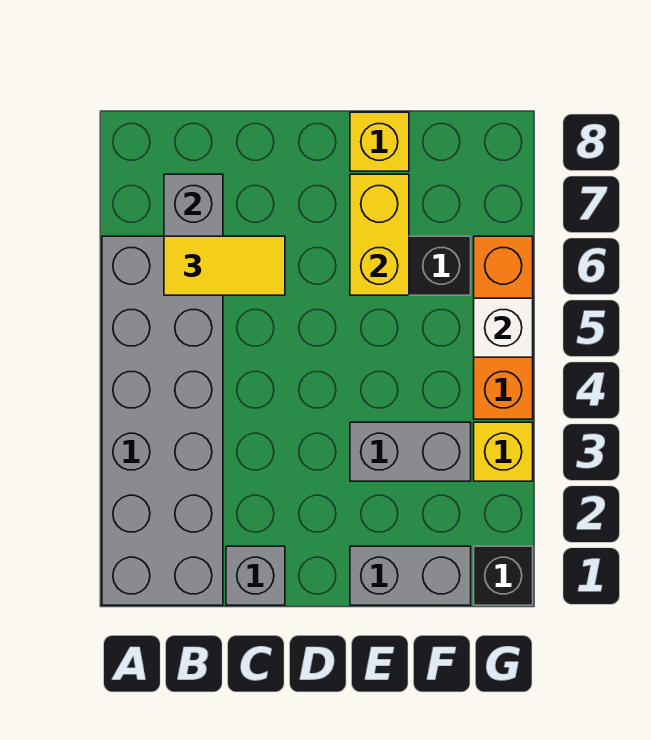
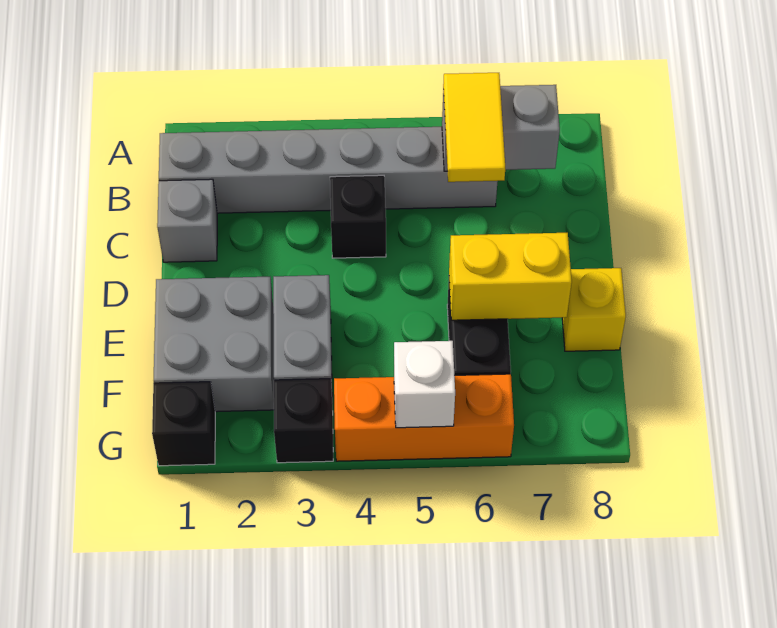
grey 2x6 brick [102,236,223,605] -> grey 1x6 brick [159,127,498,213]
none -> black 1x1 brick [330,175,386,258]
grey 1x2 brick [350,546,471,605] -> grey 2x2 brick [154,277,274,412]
yellow 1x1 brick [474,422,533,481] -> black 1x1 brick [274,379,333,463]

